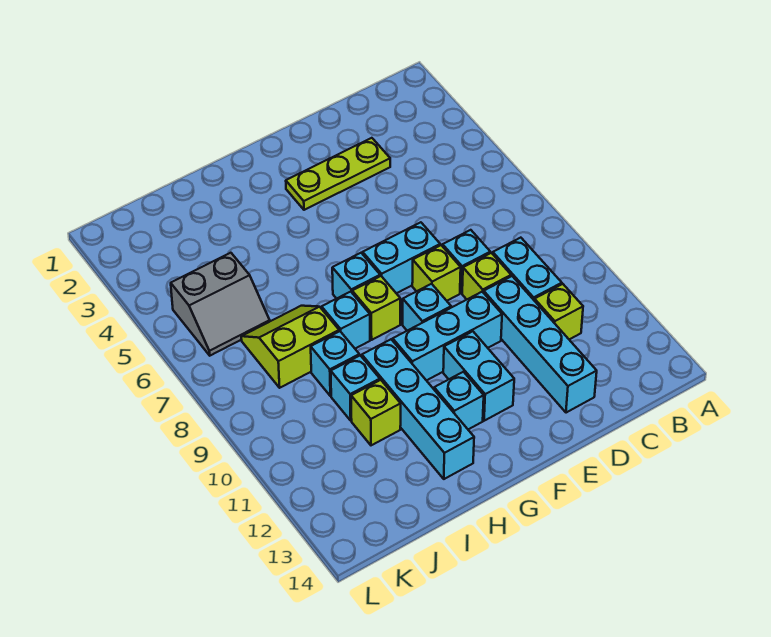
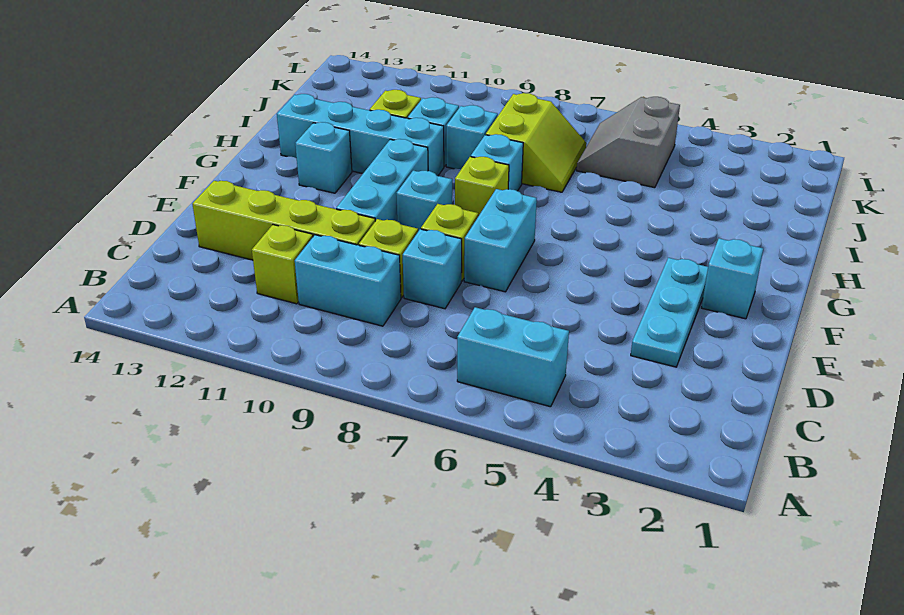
lime 1x3 plate [286,138,390,210] -> cyan 1x3 plate [631,258,708,367]
cyan 1x4 brick [484,276,597,413] -> lime 1x4 brick [192,181,375,260]
cyan 1x2 brick [443,331,514,421] -> cyan 1x2 brick moved to [457,307,569,407]
cyan 1x1 brick [332,253,380,299] -> cyan 1x1 brick moved to [702,238,763,319]

